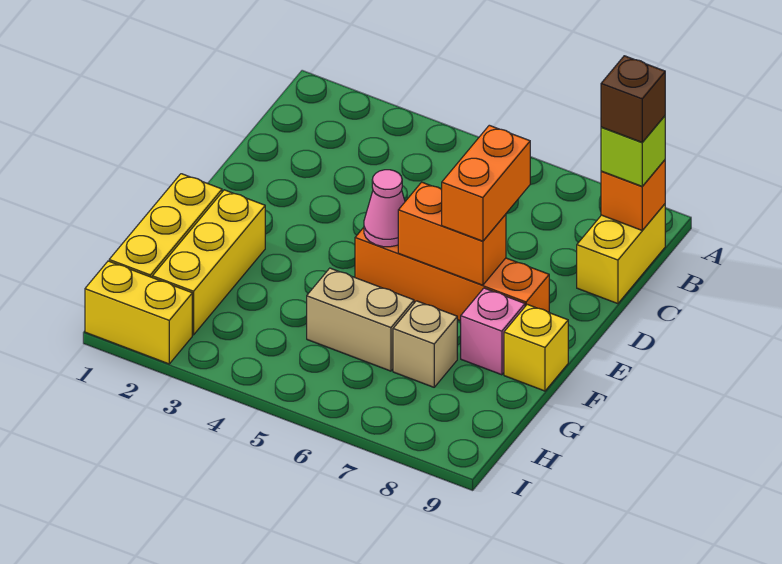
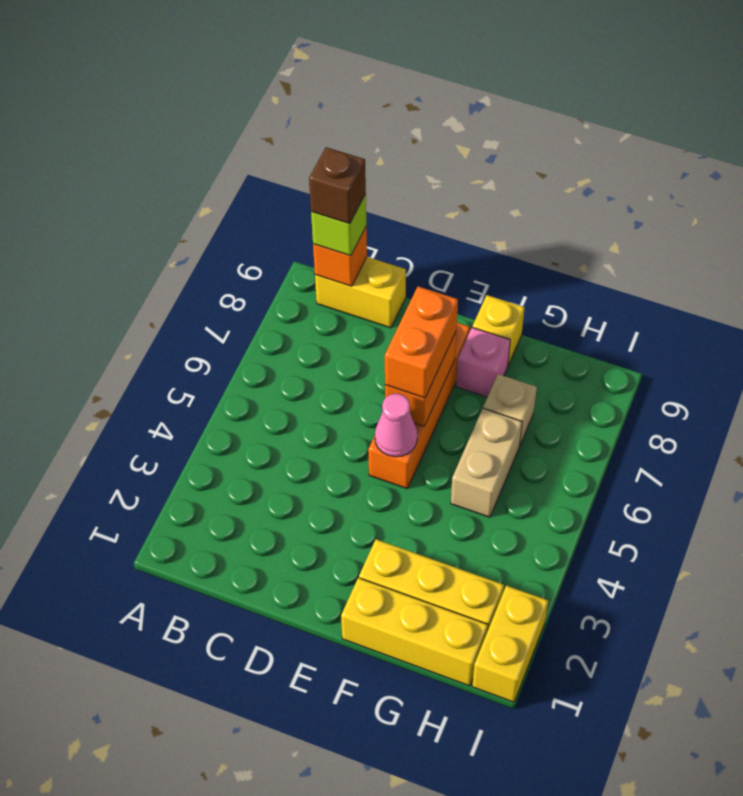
orange 1x2 brick [442,125,530,241] -> orange 1x2 brick turned to [385,286,458,398]

